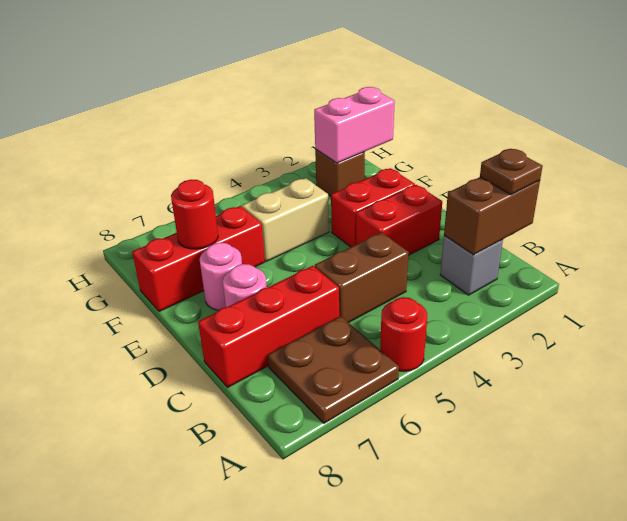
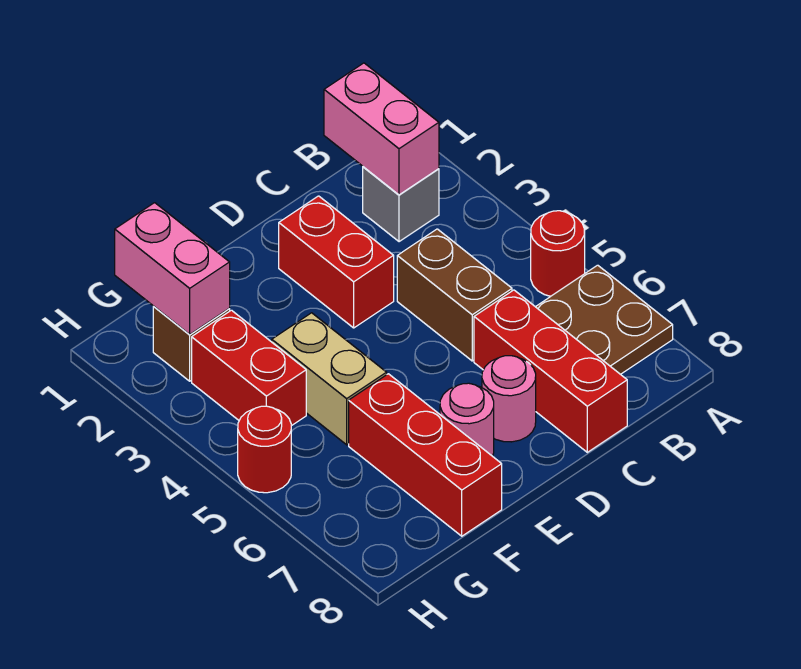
brown 1x2 brick [444,177,540,255] -> pink 1x2 brick [324,63,439,195]
brown 1x1 plate [480,149,543,195] -> none
red 1x2 brick [331,168,415,247] -> red 1x2 brick moved to [192,310,306,426]
red 1x1 round brick [171,180,218,249] -> red 1x1 round brick moved to [238,406,291,493]

